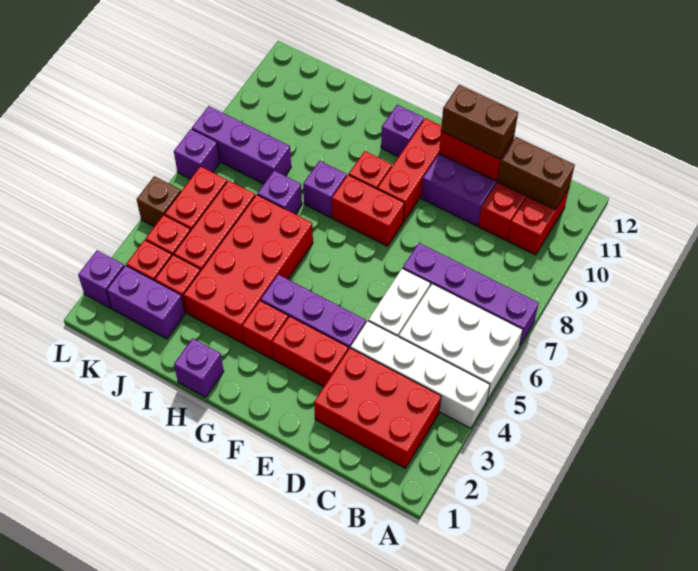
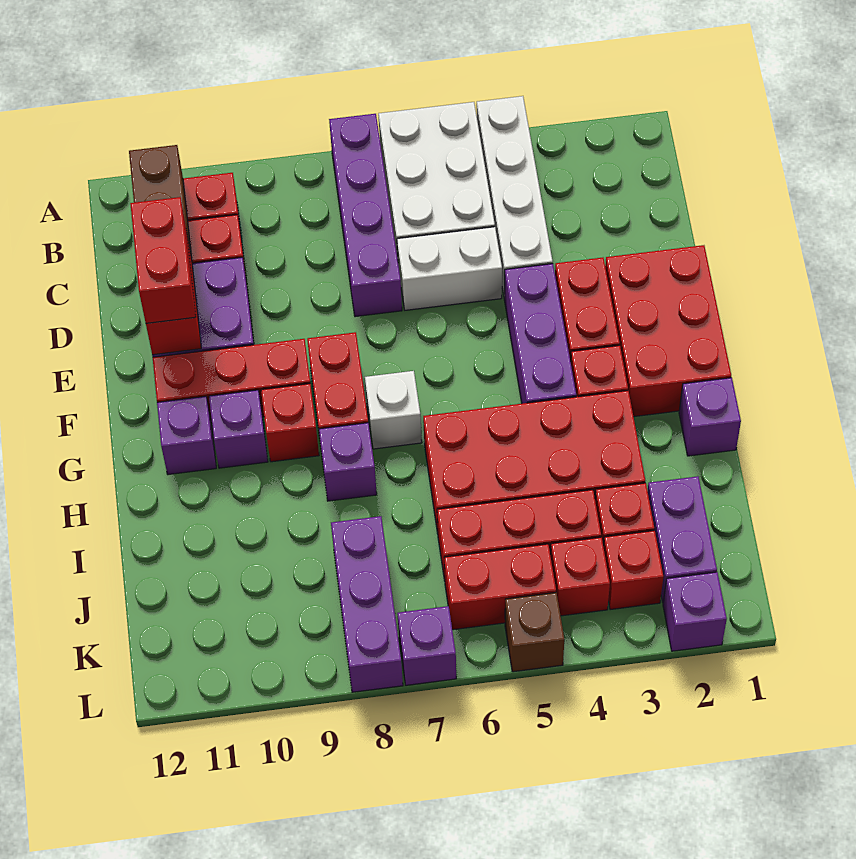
red 2x3 brick [314,348,441,468] -> red 2x3 brick moved to [605,245,731,417]
brown 1x2 brick [441,85,518,159] -> red 1x2 brick [130,197,196,323]
none -> white 1x1 brick [365,371,422,449]
purple 1x1 brick [257,171,302,214] -> purple 1x1 brick moved to [209,390,268,468]

